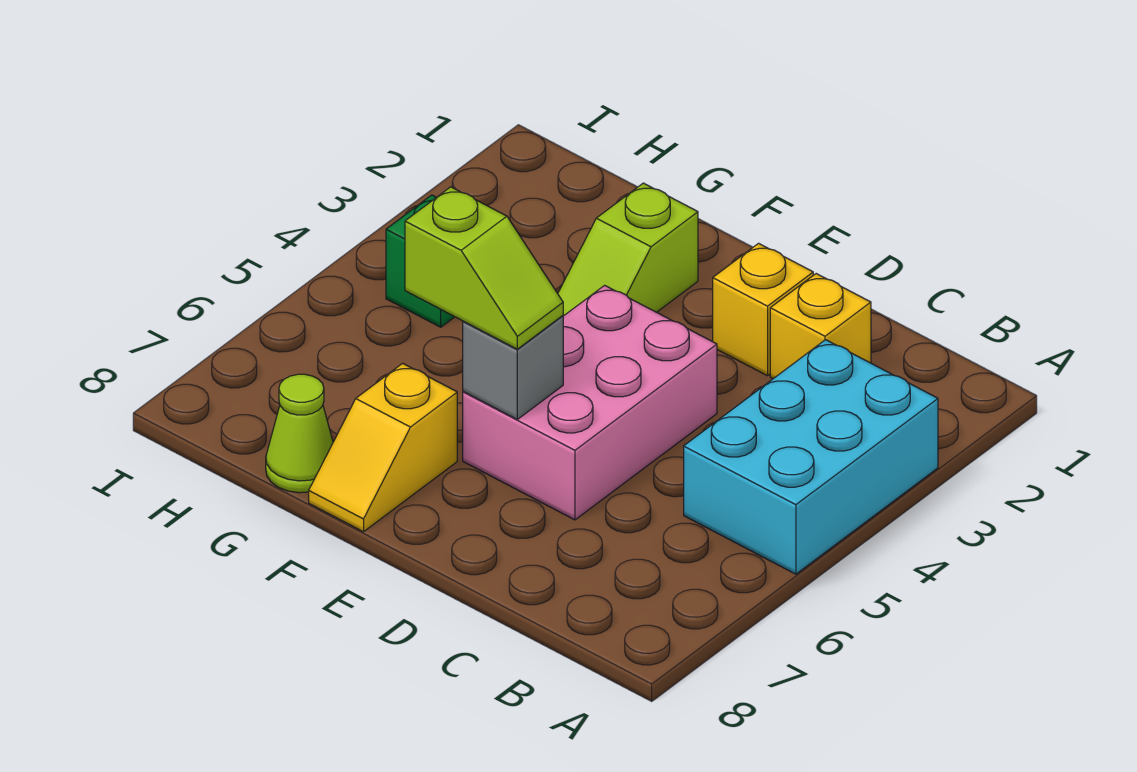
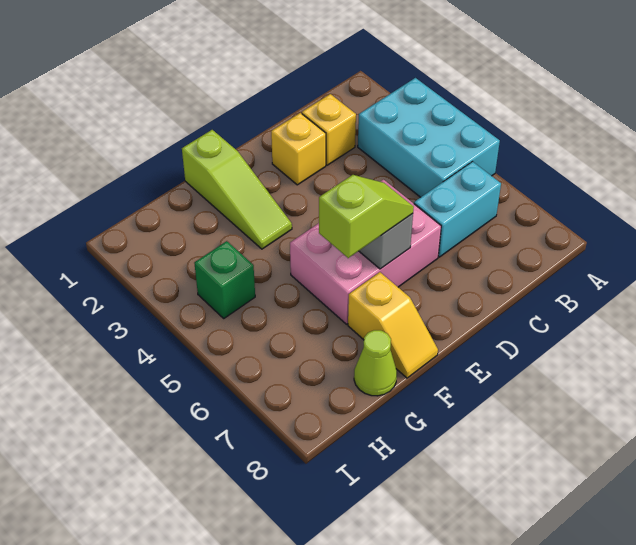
none -> cyan 1x2 brick [414,162,501,257]
pink 2x3 brick [463,285,717,520] -> pink 2x3 brick turned to [290,180,441,324]
lime 1x2 slope [558,183,698,316] -> lime 1x3 slope [182,130,292,249]

